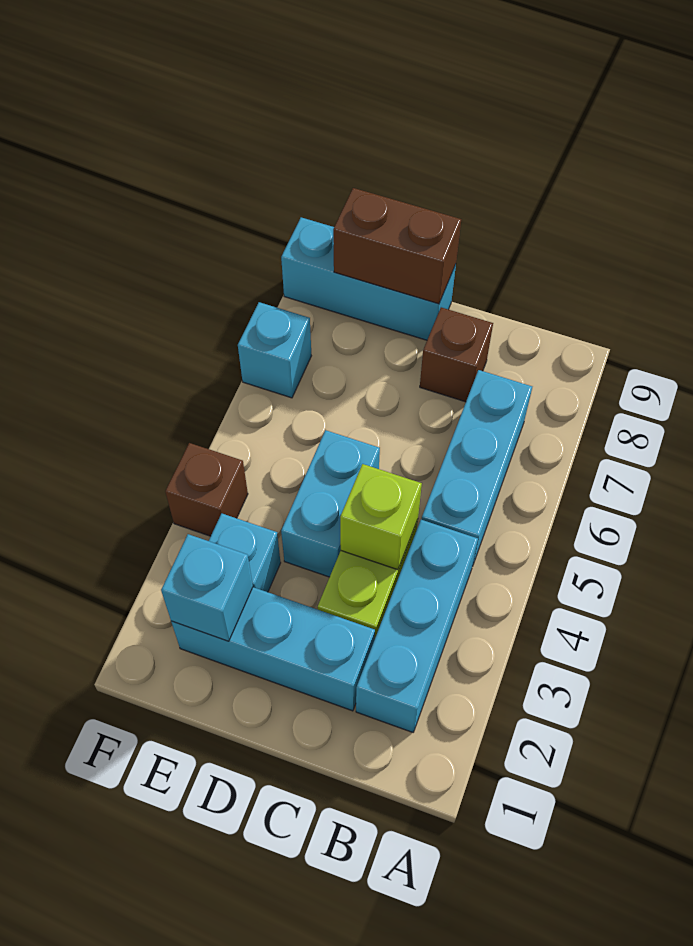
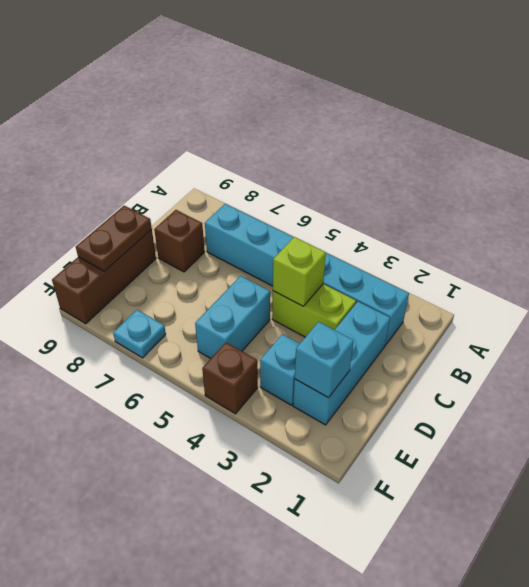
cyan 1x2 brick [281,430,380,577] -> cyan 1x2 brick turned to [195,276,270,359]
cyan 1x3 brick [281,217,456,340] -> brown 1x3 brick [52,229,156,324]
brown 1x2 brick [333,188,461,304] -> brown 1x2 plate [76,206,152,271]
cyan 1x1 brick [238,302,311,398] -> cyan 1x1 plate [113,310,166,358]

